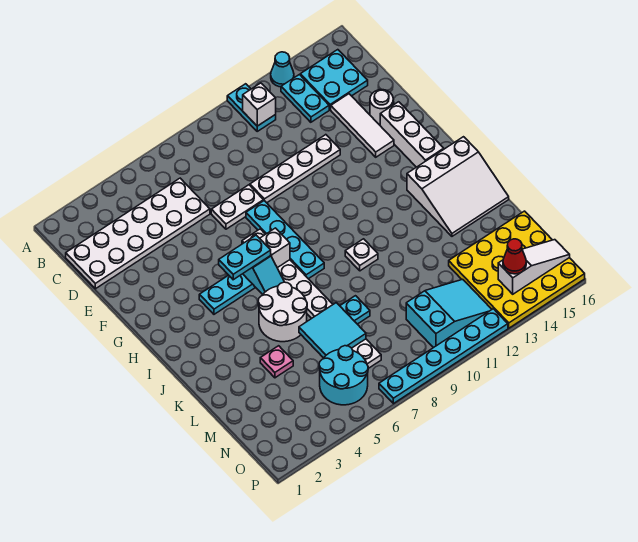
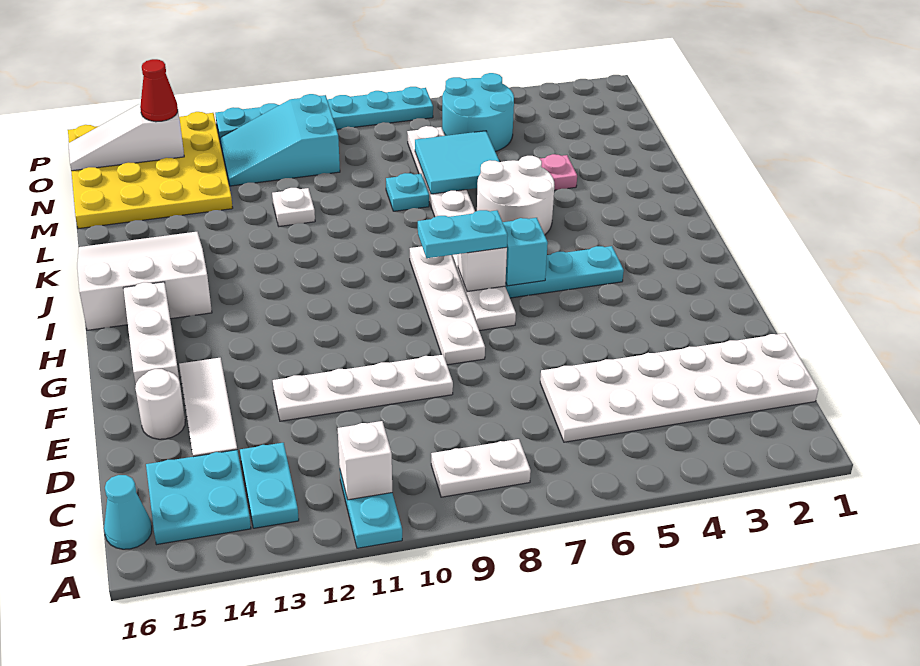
cyan 1x1 cone [271,52,294,87] -> cyan 1x1 cone moved to [104,475,152,549]
white 1x2 plate [211,185,264,229] -> white 1x2 plate moved to [431,439,531,497]
cyan 1x4 plate [246,201,324,279] -> white 1x4 plate [410,246,485,365]
cyan 1x2 plate [219,235,271,280] -> cyan 1x2 plate moved to [418,210,508,258]
white 1x1 plate [345,239,378,271] -> white 1x1 plate moved to [272,188,315,226]

